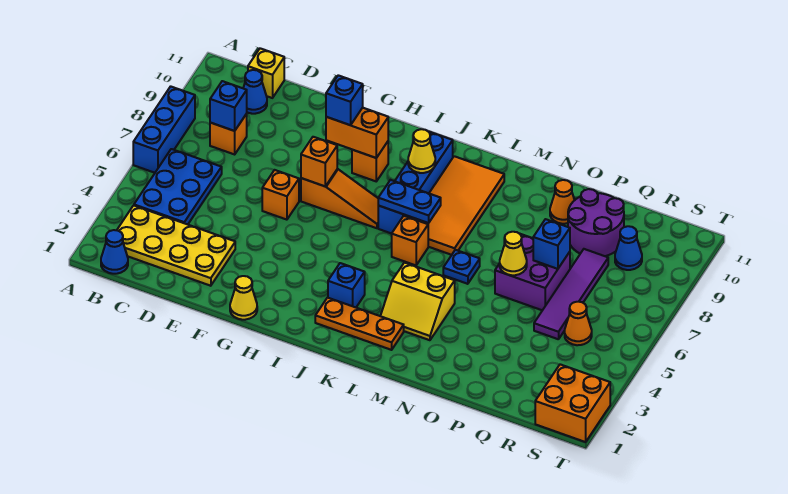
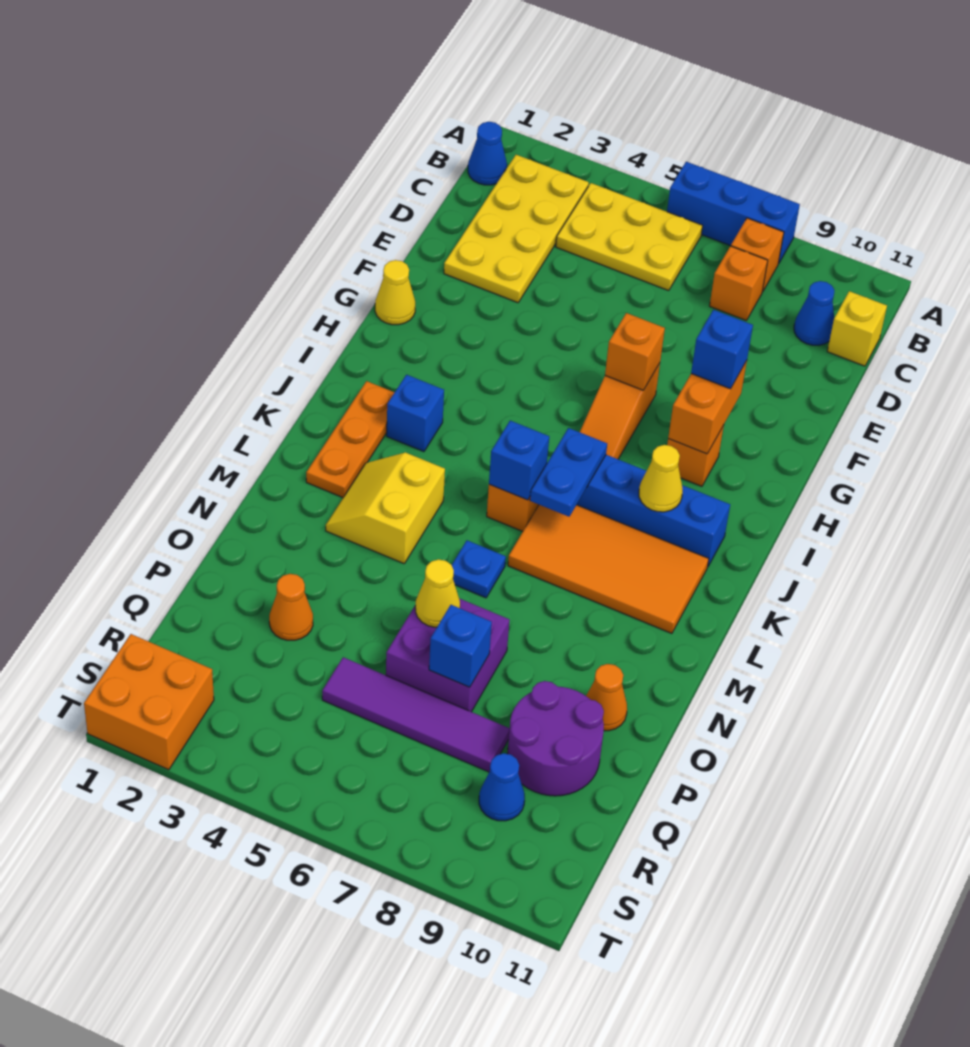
blue 2x3 plate [134,149,222,225] -> yellow 2x3 plate [556,183,703,291]
blue 1x1 brick [210,81,247,131] -> blue 1x1 brick moved to [489,421,549,500]
orange 1x1 brick [262,170,299,220] -> orange 1x1 brick moved to [731,218,784,292]
orange 1x1 cone [565,302,592,345] -> orange 1x1 cone moved to [269,574,313,640]

